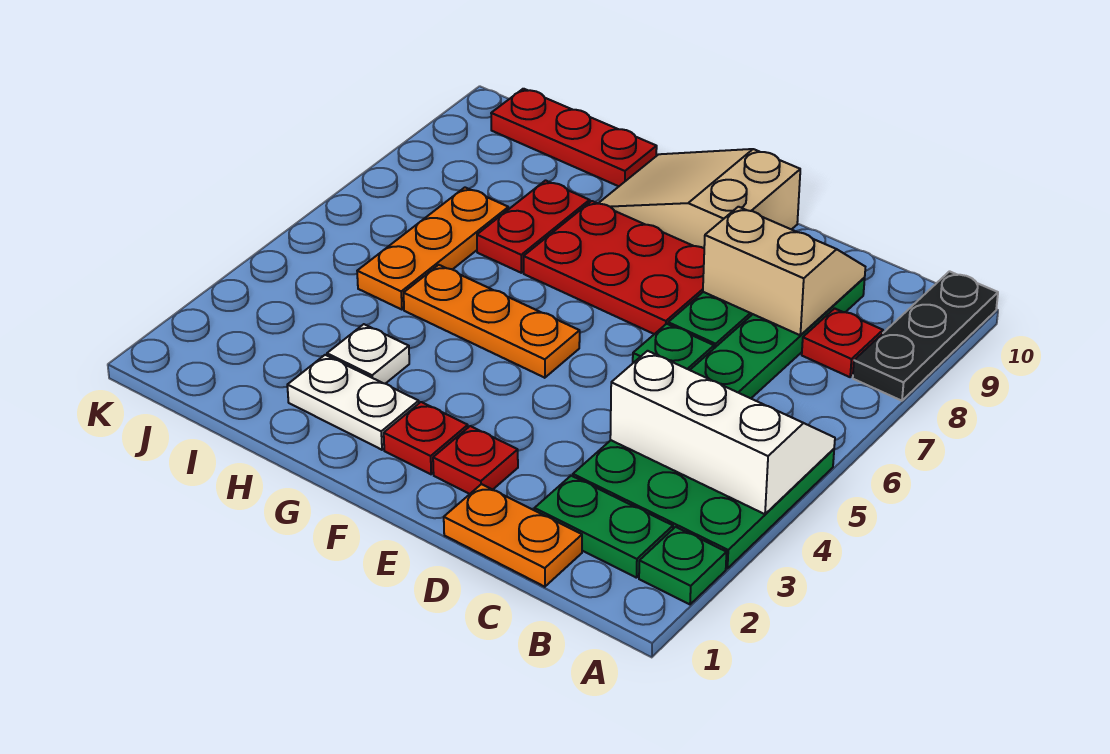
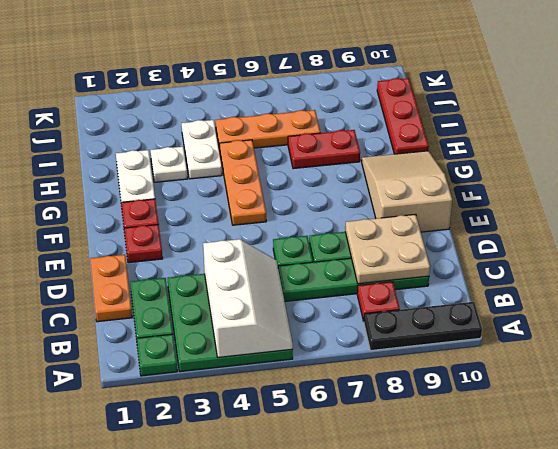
tan 2x2 slope [703,207,865,335] -> tan 2x2 plate [345,214,430,284]
red 2x3 plate [524,201,704,334] -> none
none -> white 1x2 plate [182,120,222,179]

